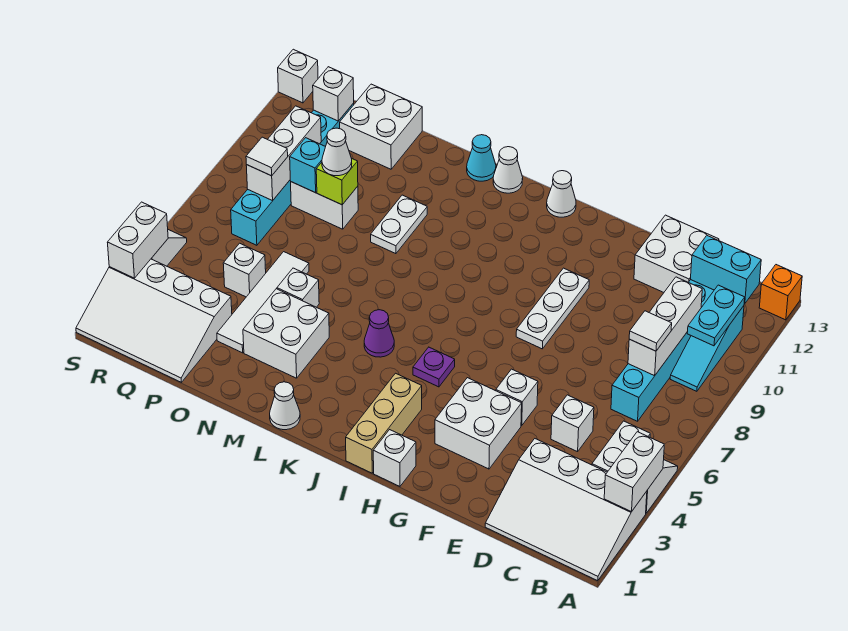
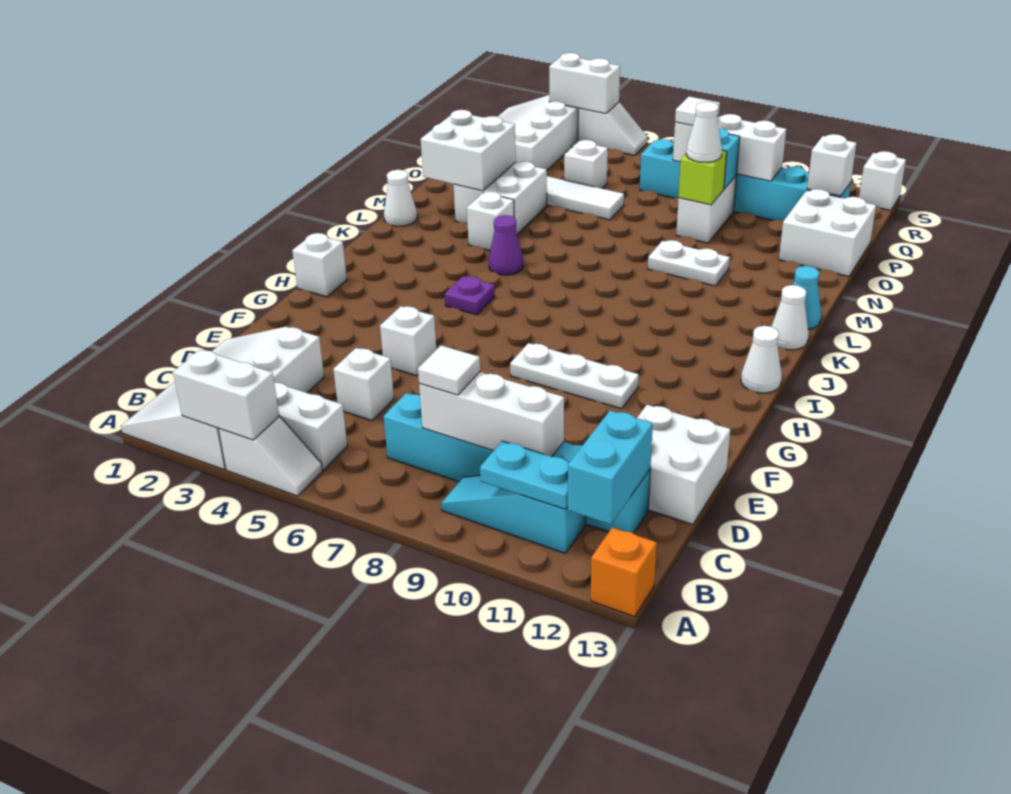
white 2x2 brick [435,378,522,469] -> white 2x2 brick moved to [421,110,516,191]
tan 1x3 brick [346,373,422,473] -> none
white 1x1 brick [277,268,319,307] -> white 1x1 brick moved to [467,192,514,250]

